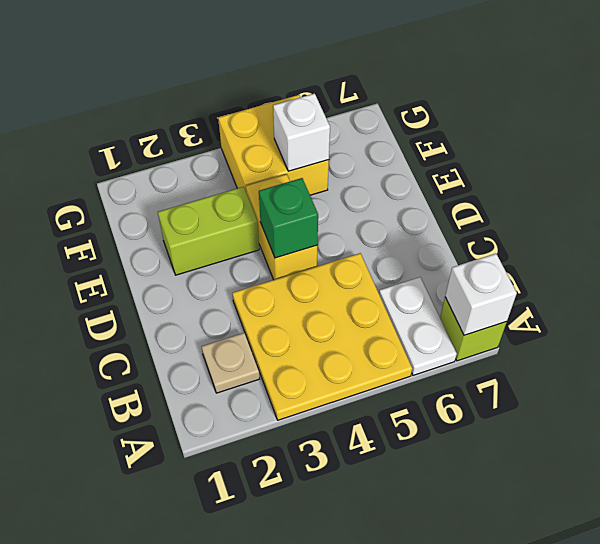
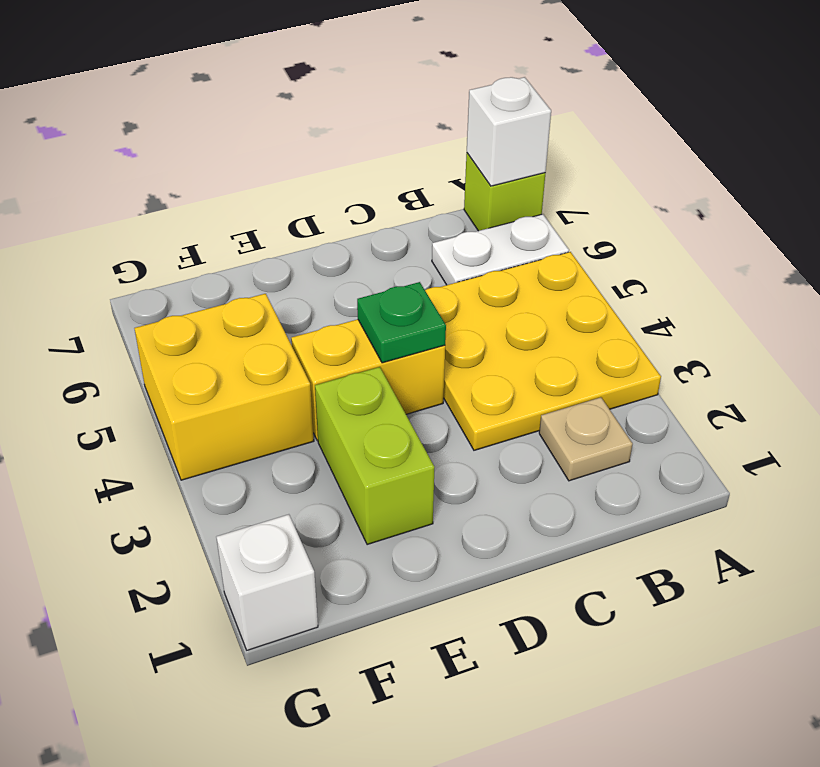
green 1x1 brick [259,178,318,258] -> green 1x1 plate [357,282,446,363]
white 1x1 brick [273,94,330,171] -> white 1x1 brick moved to [216,514,318,650]

